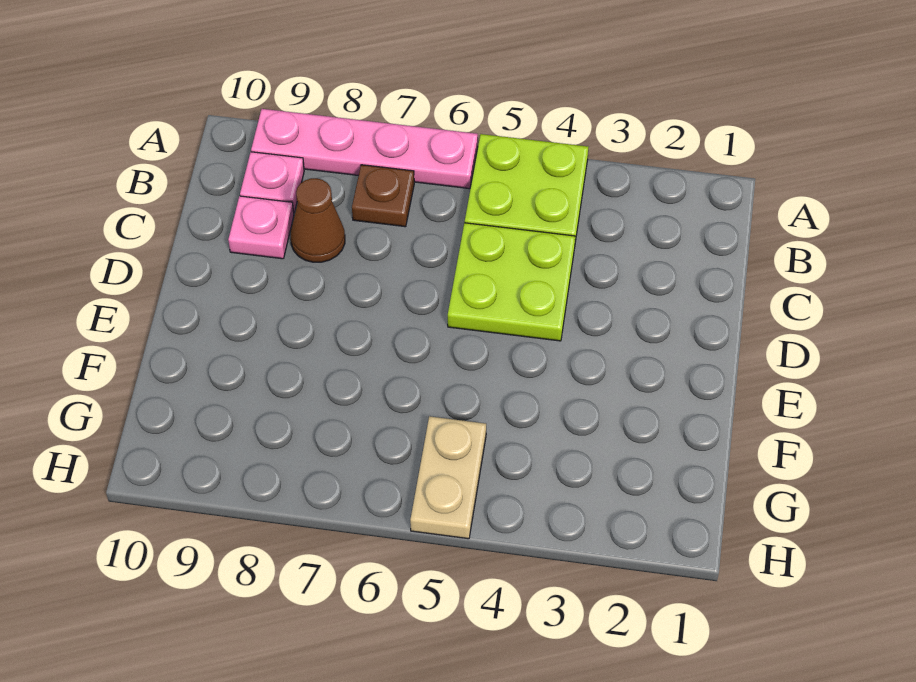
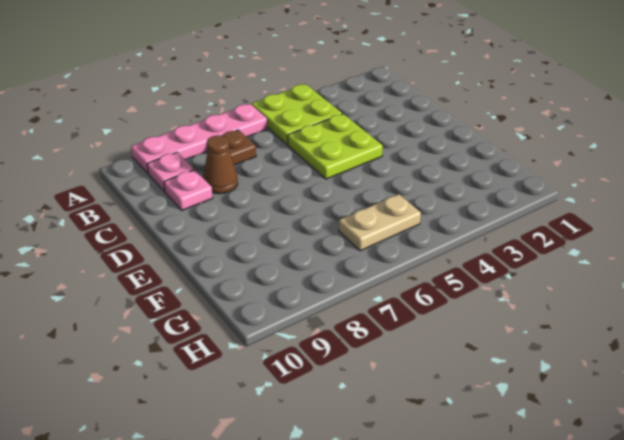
tan 1x2 plate [410,416,486,539] -> tan 1x2 plate turned to [339,194,421,251]

